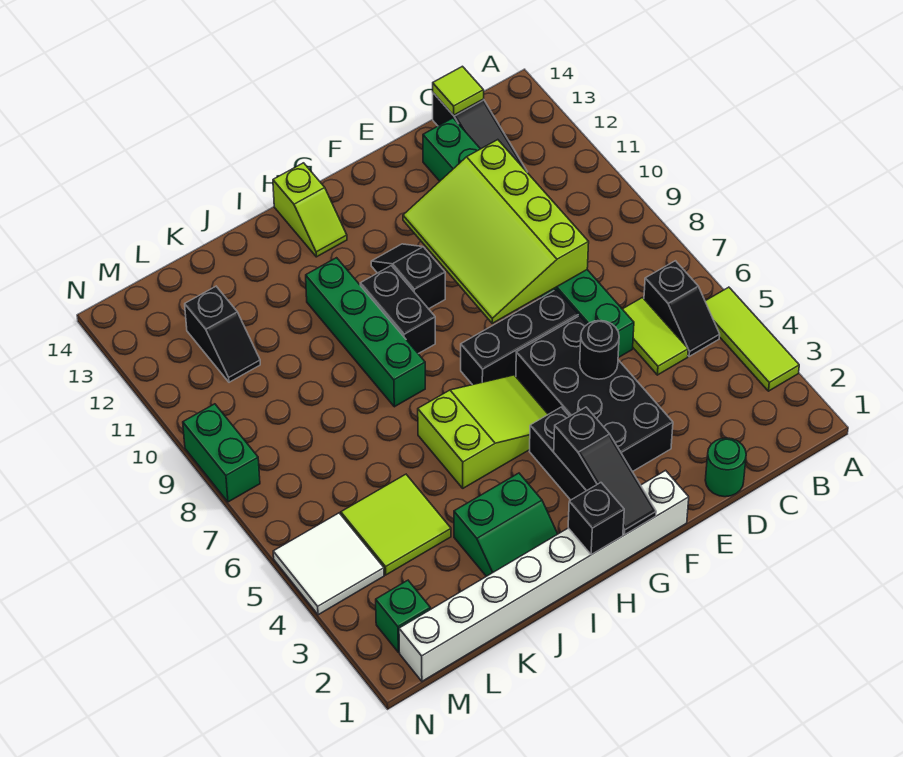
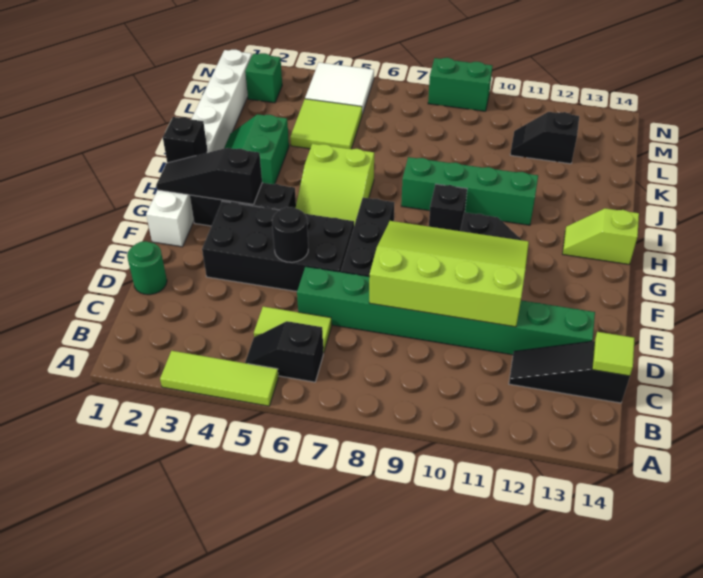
black 1x2 brick [360,266,435,354] -> black 1x1 brick [429,184,467,231]

